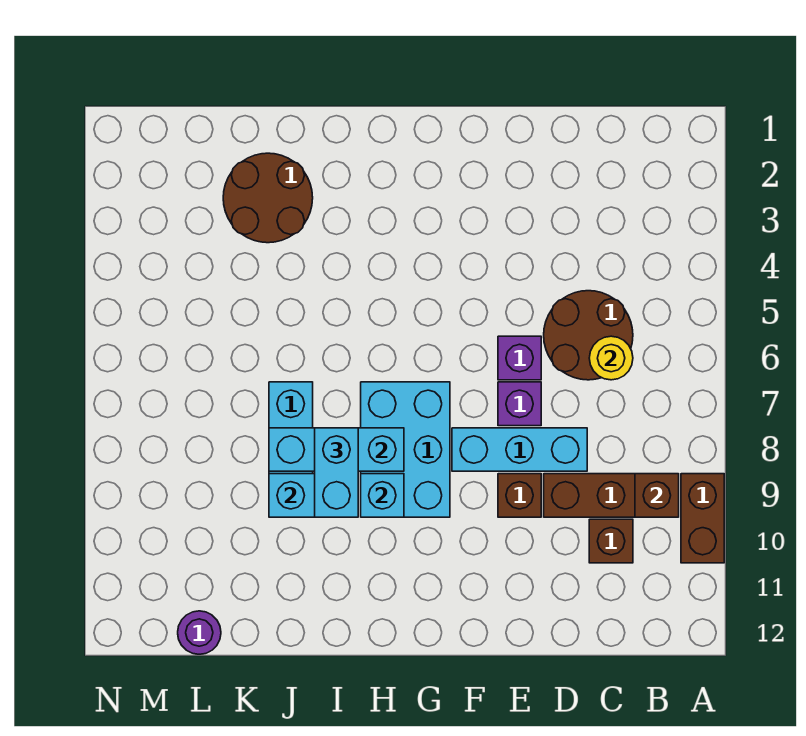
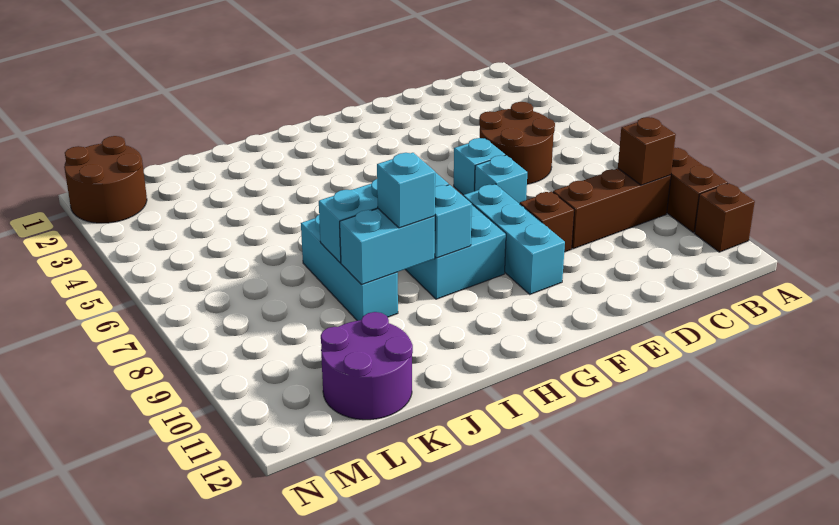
yellow 1x1 round brick [589,336,633,380] -> none
brown 1x1 brick [589,519,633,563] -> brown 1x1 brick moved to [695,183,755,252]
cyan 1x3 brick [452,428,587,471] -> cyan 1x3 brick turned to [463,184,565,294]
purple 1x1 brick [498,336,541,380] -> cyan 1x1 brick [454,138,505,195]
purple 1x1 brick [498,382,541,426] -> cyan 1x1 brick [475,155,527,204]
cyan 1x2 brick [315,428,358,517] -> cyan 1x1 brick [377,153,435,228]
brown 2x2 round brick [223,153,313,243] -> brown 2x2 round brick moved to [64,136,147,223]
purple 1x1 round brick [178,611,221,654] -> purple 2x2 round brick [321,312,413,420]

